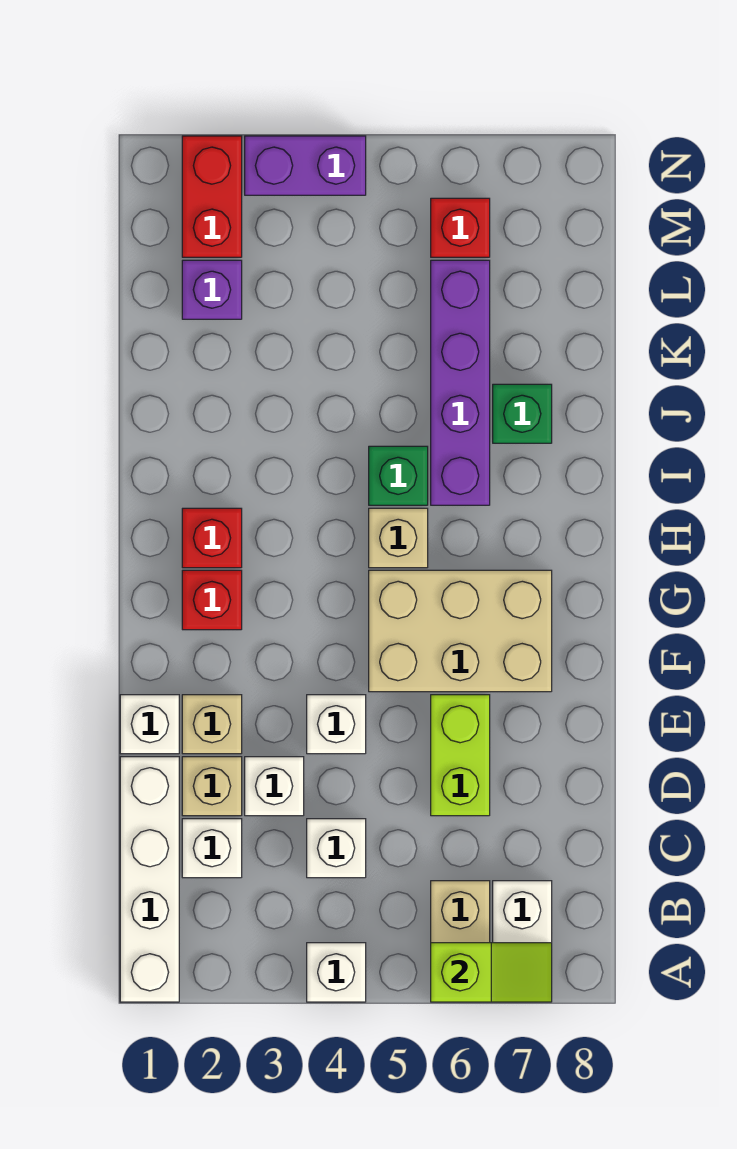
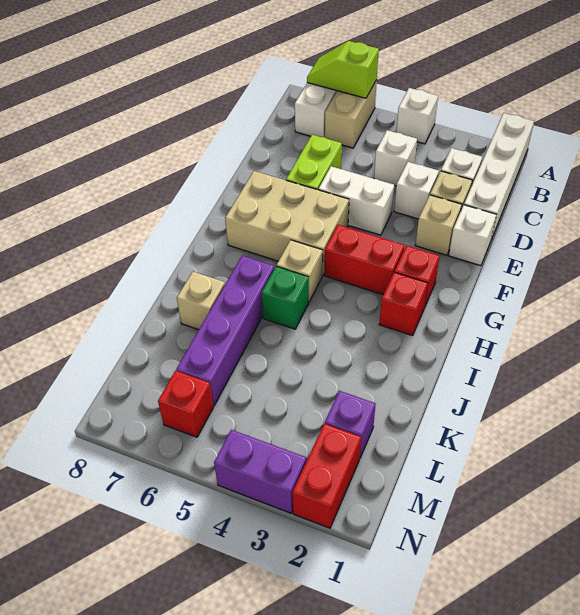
white 1x1 brick [307,695,366,754] -> white 1x2 brick [318,166,394,235]
none -> red 1x2 brick [325,225,404,295]
green 1x1 brick [493,384,552,443] -> tan 1x1 brick [177,272,225,330]

